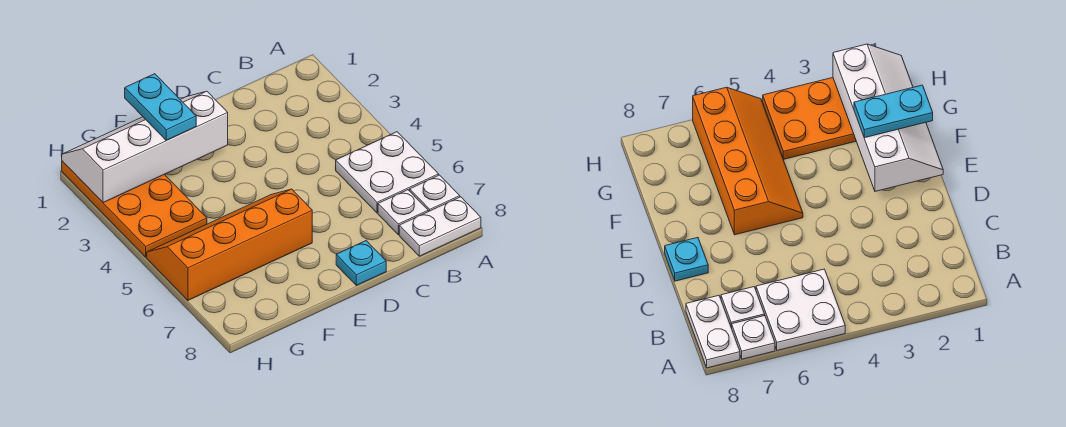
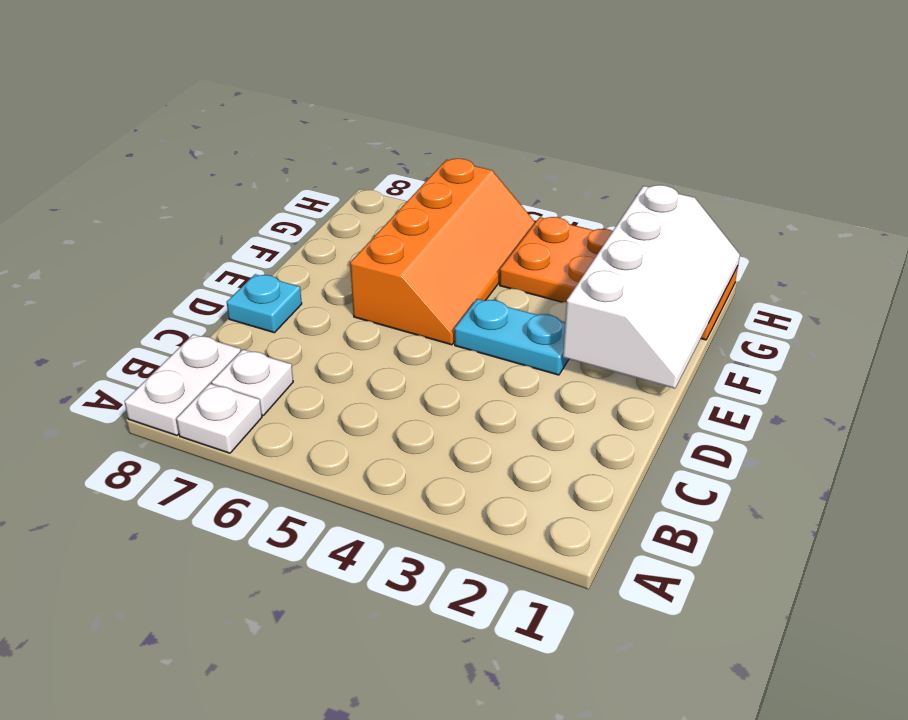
white 2x2 plate [336,132,439,213] -> none
cyan 1x2 plate [125,74,196,140] -> cyan 1x2 plate moved to [455,299,569,375]

